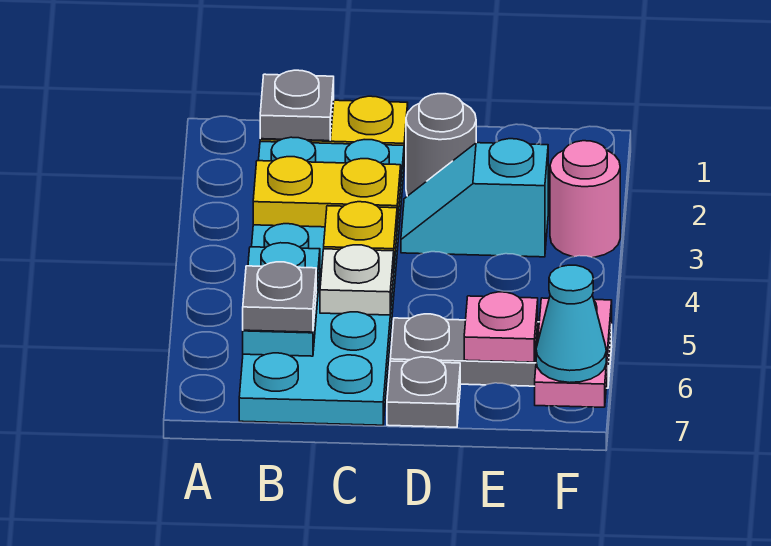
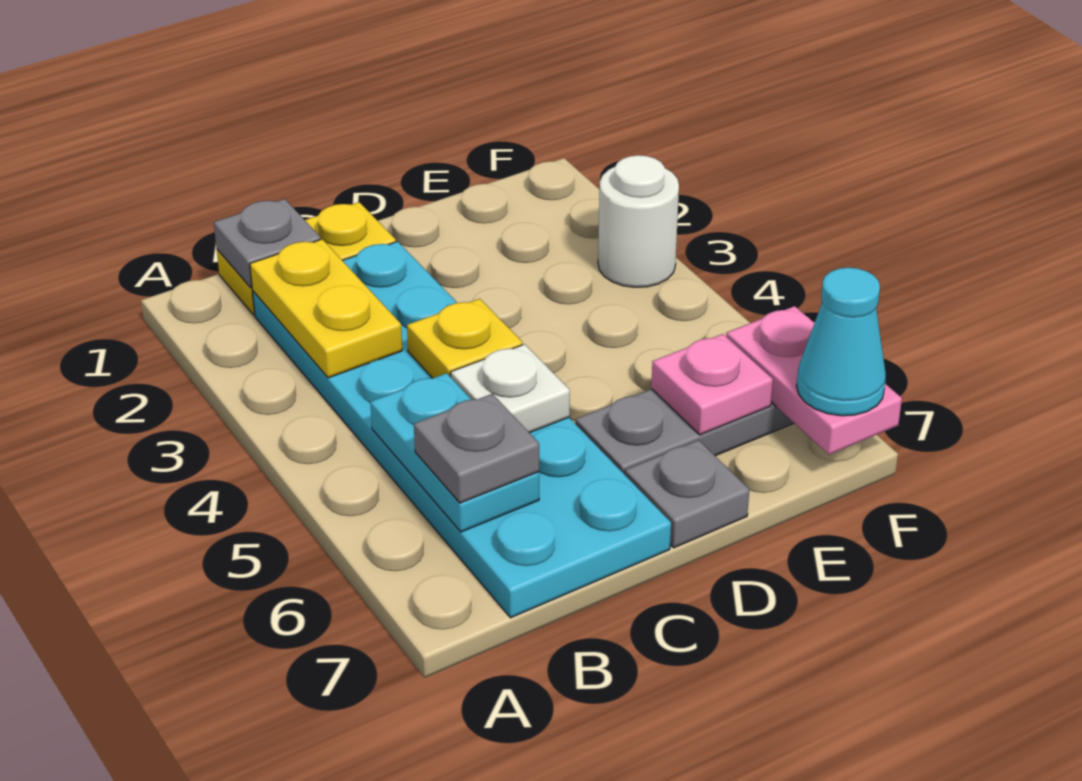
yellow 1x2 plate [253,157,401,227] -> yellow 1x2 plate turned to [250,239,402,378]
grey 1x1 round brick [406,94,476,196] -> none
cyan 1x2 slope [401,139,548,257] -> none
pink 1x1 round brick [550,141,620,257] -> white 1x1 round brick [598,155,679,287]

